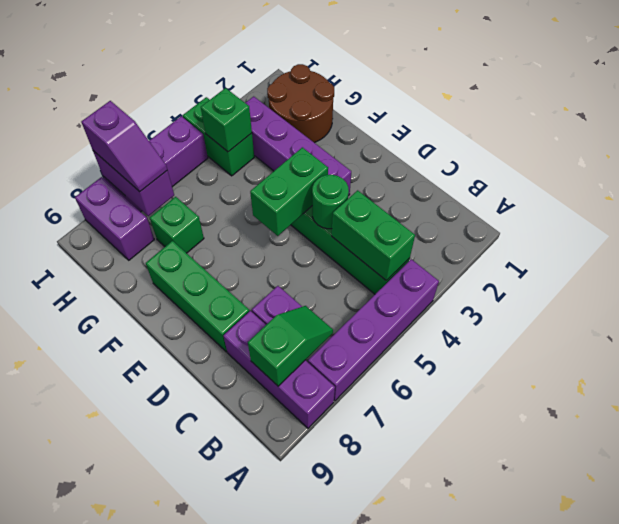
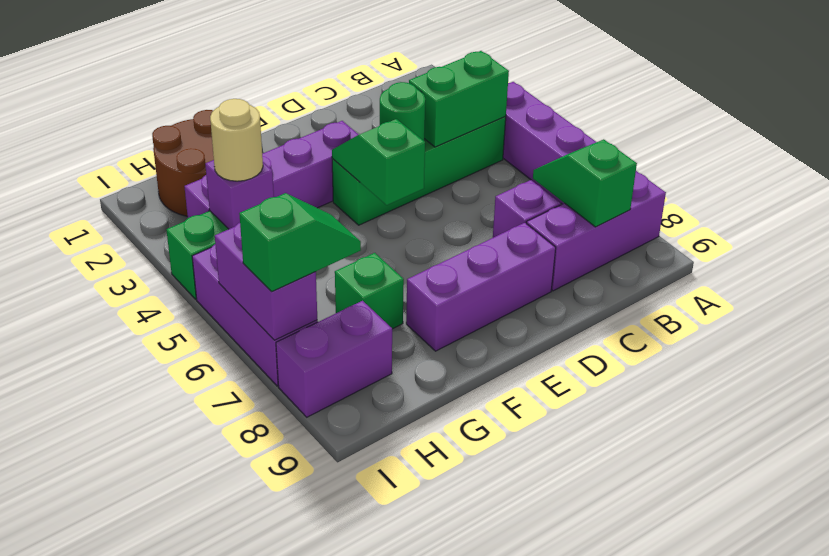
green 1x3 brick [146,241,249,352] -> purple 1x3 brick [406,223,556,351]
green 1x2 brick [250,147,328,236] -> green 1x2 slope [332,119,425,205]
green 1x1 brick [201,88,252,152] -> purple 1x1 brick [205,160,274,229]
none -> tan 1x1 round brick [210,99,263,181]
purple 1x2 brick [93,151,174,216] -> purple 1x2 brick turned to [215,223,317,340]
purple 1x2 slope [81,101,167,192] -> green 1x2 slope [239,193,361,291]

